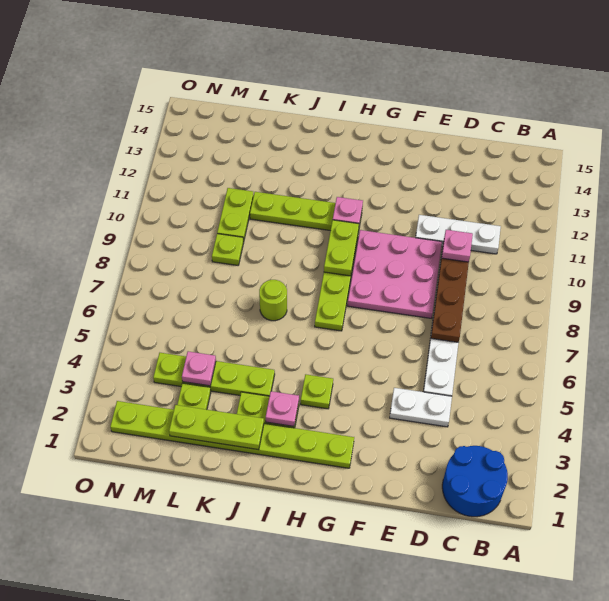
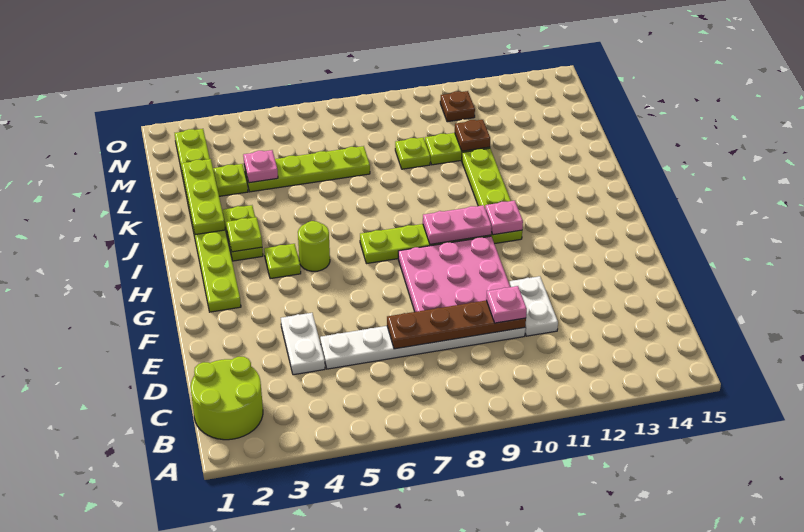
blue 2x2 round brick [442,446,508,517] -> lime 2x2 round brick [191,357,263,440]
white 1x3 plate [416,215,501,254] -> white 1x2 plate [510,276,558,336]
lime 1x2 plate [324,220,359,276] -> pink 1x2 plate [423,205,492,244]
pink 1x1 plate [266,391,299,426] -> lime 1x1 plate [226,217,262,252]
lime 1x4 plate [153,353,275,396] -> lime 1x4 plate turned to [244,146,370,192]
lime 1x1 round brick [259,280,287,321] -> lime 1x1 round brick moved to [298,221,330,271]
none -> brown 1x1 plate [455,120,490,151]
none -> brown 1x1 plate [440,91,475,122]

